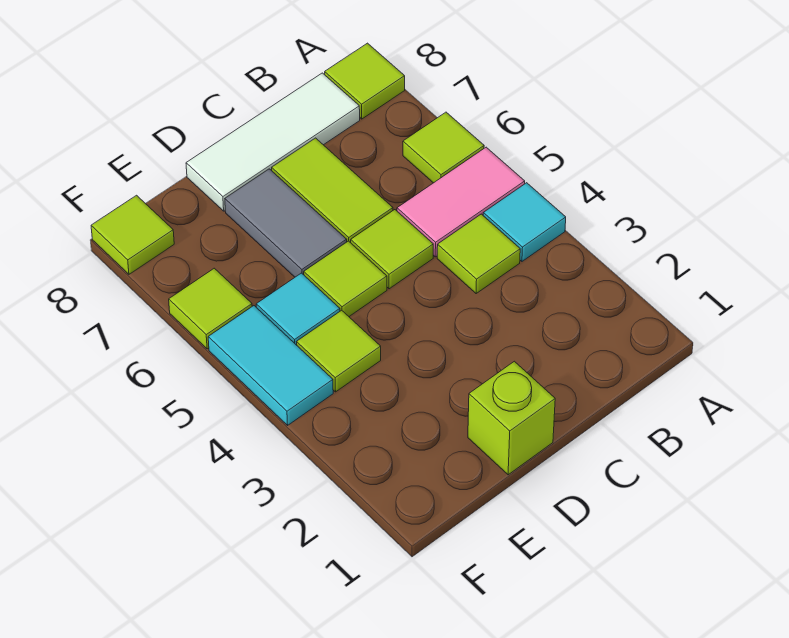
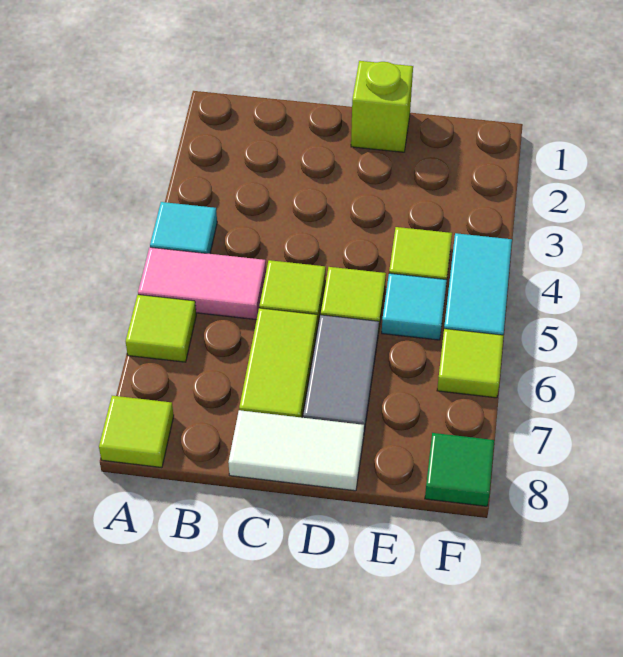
lime 1x1 tile [437,214,520,293] -> none
white 1x3 tile [186,73,360,211] -> white 1x2 tile [228,410,364,491]
lime 1x1 tile [91,195,174,274] -> green 1x1 tile [425,433,494,506]

